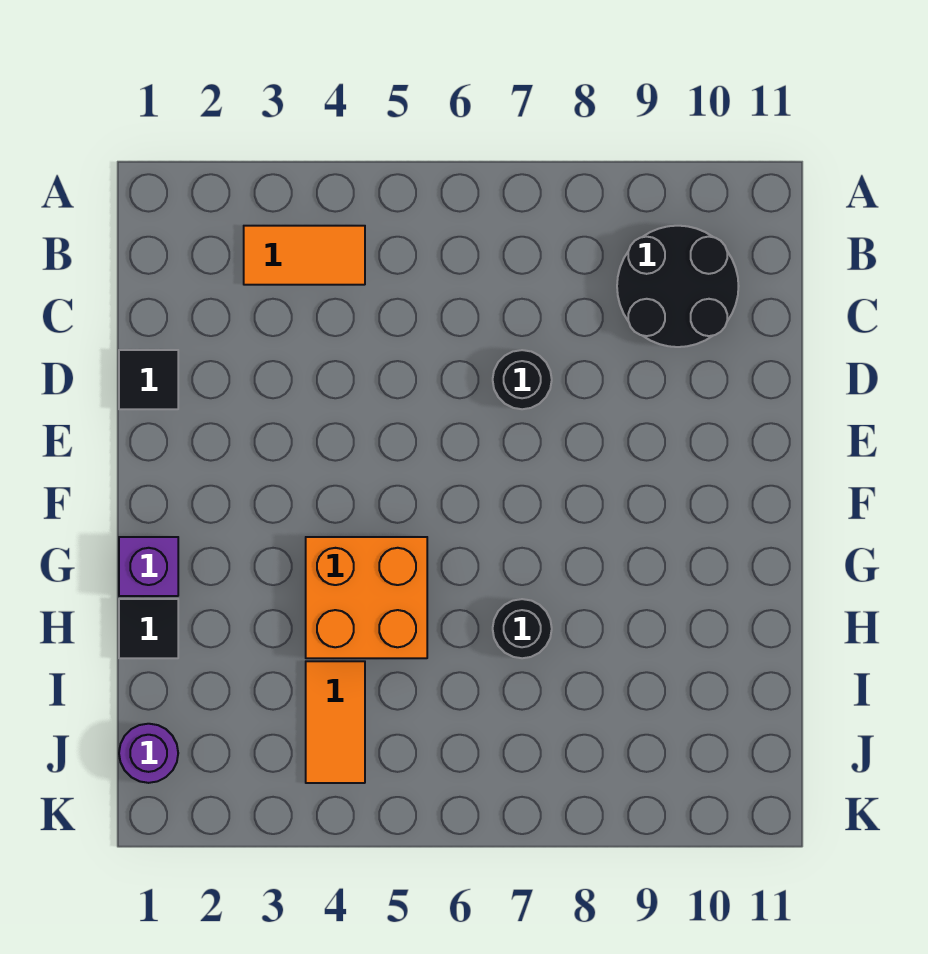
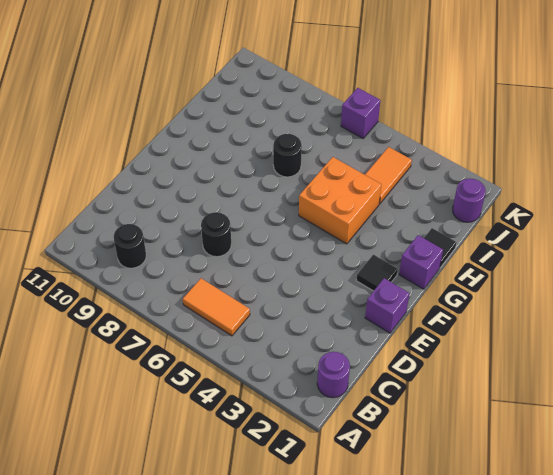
none -> purple 1x1 round brick [317,352,350,398]
orange 1x2 tile [244,226,365,285] -> orange 1x2 tile moved to [183,278,250,336]
black 2x2 round brick [617,226,739,347] -> black 1x1 round brick [114,224,146,268]
black 1x1 tile [119,350,178,409] -> black 1x1 tile moved to [356,254,398,291]
none -> purple 1x1 brick [365,278,410,333]
none -> purple 1x1 brick [341,88,380,138]

